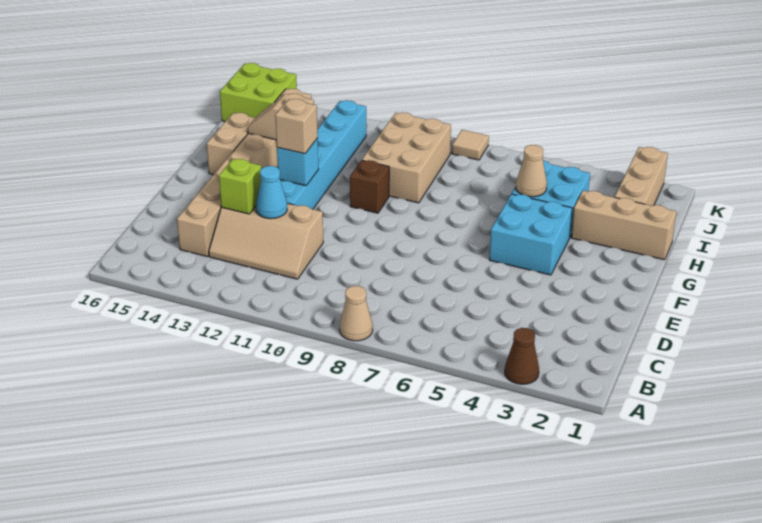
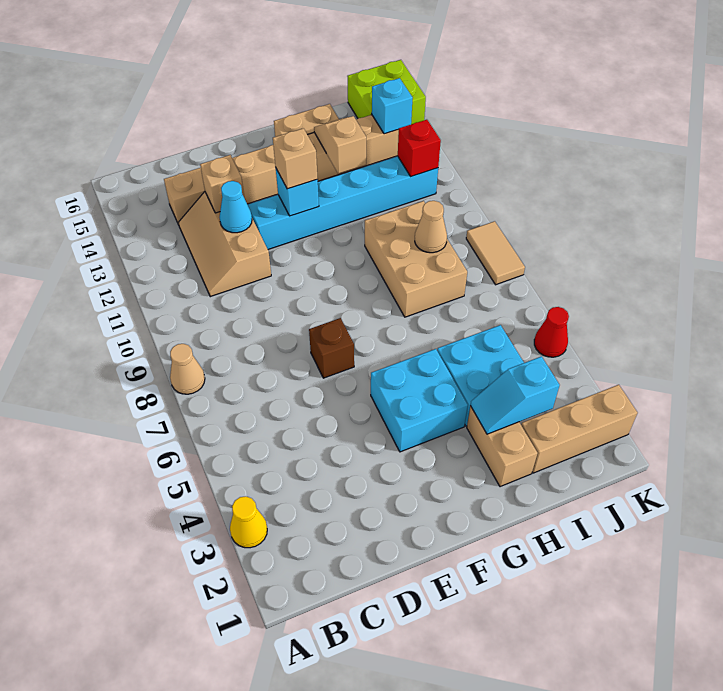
brown 1x1 cone [505,328,539,384] -> yellow 1x1 cone [230,496,267,548]
lime 1x1 brick [219,159,261,214] -> tan 1x1 brick [200,155,244,213]
brown 1x1 brick [350,160,389,213] -> brown 1x1 brick moved to [309,318,354,378]
tan 1x3 brick [571,191,676,260] -> tan 1x2 brick [467,406,538,487]
none -> cyan 1x2 slope [470,356,560,434]
tan 1x1 cone [516,145,547,197] -> tan 1x1 cone moved to [415,201,447,253]
tan 2x3 brick [362,112,451,203] -> tan 2x3 brick turned to [365,201,467,317]
none -> red 1x1 brick [398,120,441,176]
none -> cyan 1x1 brick [372,78,412,134]
none -> red 1x1 cone [534,307,569,357]
tan 1x1 tile [452,130,489,160] -> tan 1x2 tile [466,221,525,285]

